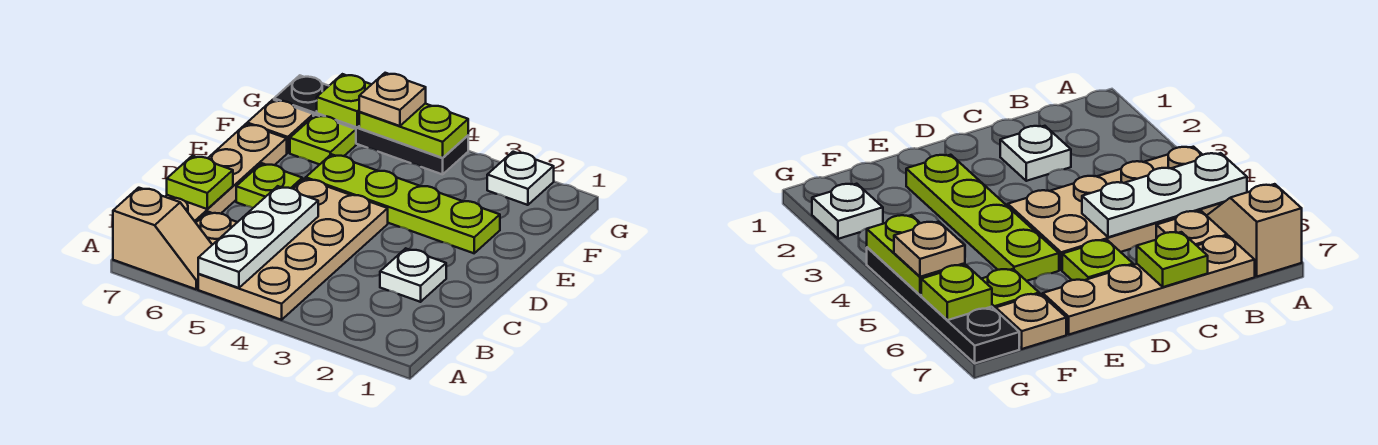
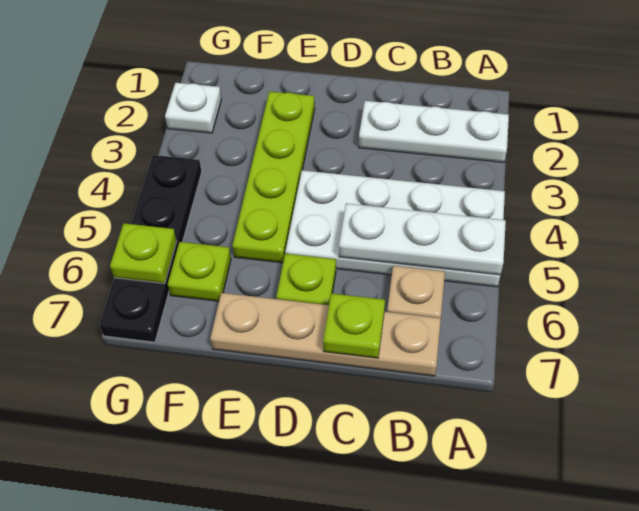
tan 2x4 plate [198,179,388,320] -> white 2x4 plate [285,170,505,287]
tan 1x2 slope [113,188,212,289] -> none
white 1x1 plate [380,248,446,302] -> white 1x3 plate [359,101,509,162]
tan 1x1 plate [247,100,313,153] -> none
lime 1x2 plate [359,104,468,158] -> none
tan 1x1 plate [359,73,426,126] -> none

